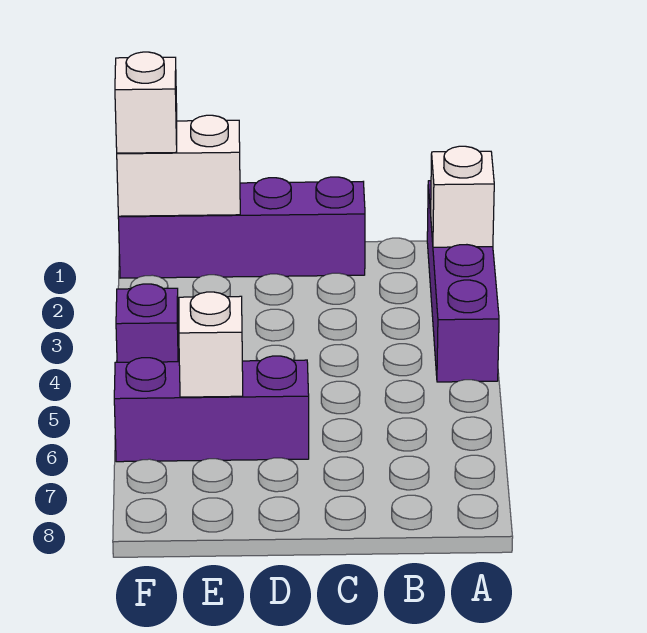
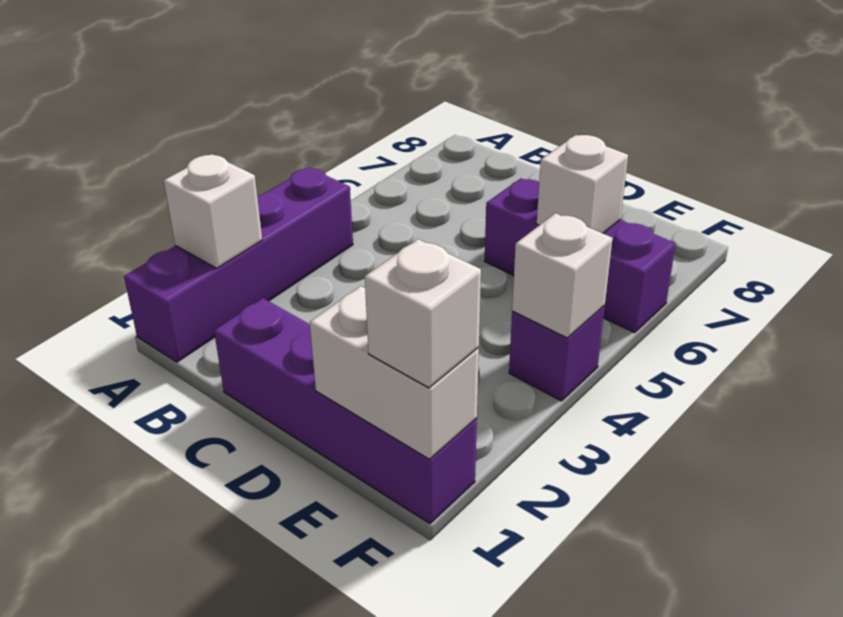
none -> white 1x1 brick [512,213,612,338]

